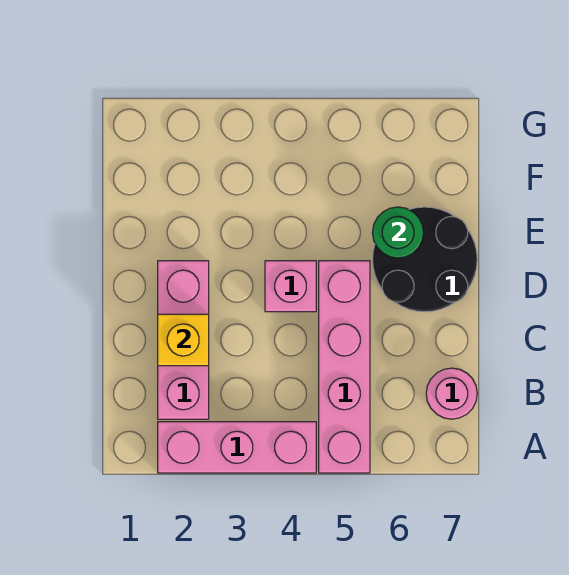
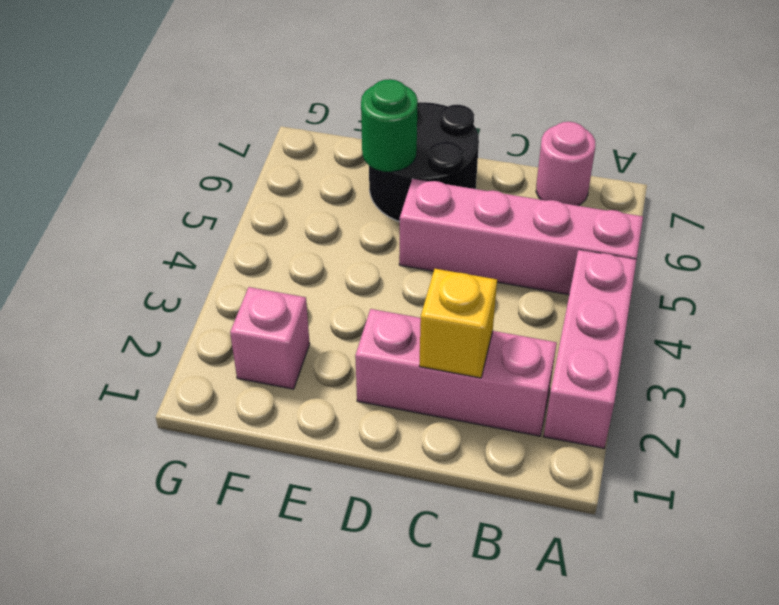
pink 1x1 brick [265,261,316,312] -> pink 1x1 brick moved to [230,287,310,389]

